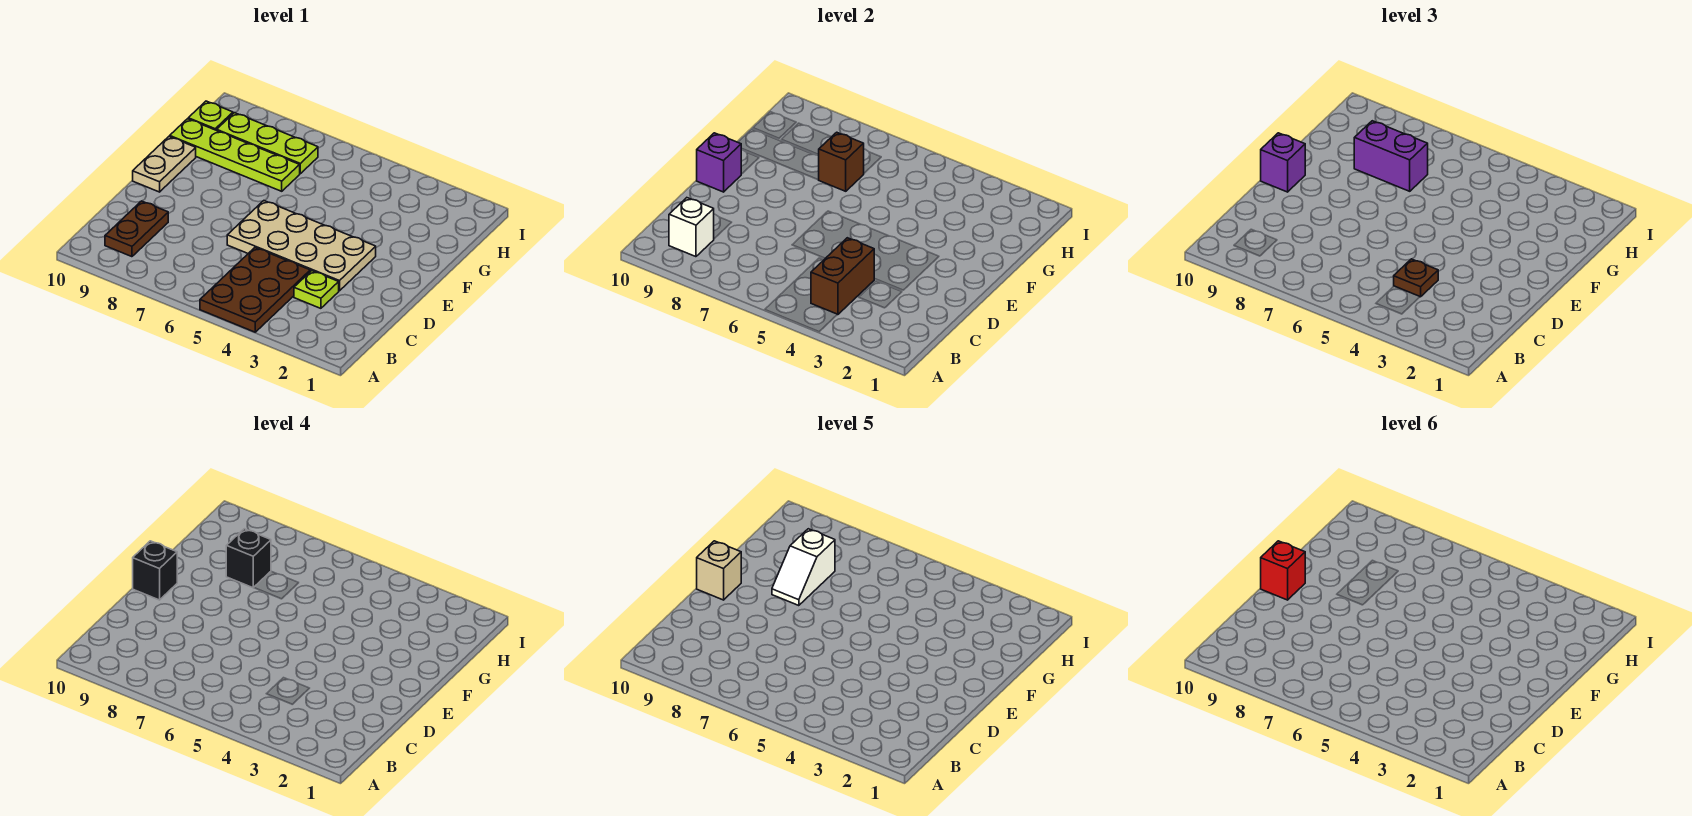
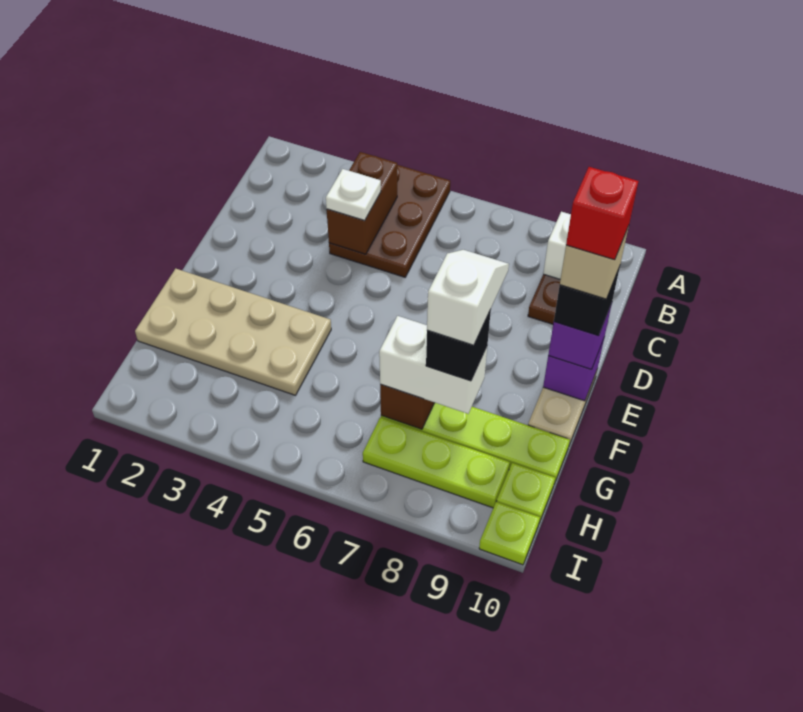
lime 1x1 plate [294,271,339,308] -> lime 1x1 plate moved to [479,502,540,565]
brown 1x1 plate [1394,259,1438,297] -> white 1x1 plate [326,169,381,221]
tan 2x4 plate [227,201,376,291] -> tan 2x4 plate moved to [135,269,331,395]
purple 1x2 brick [1354,121,1428,191] -> white 1x2 brick [379,316,487,414]

